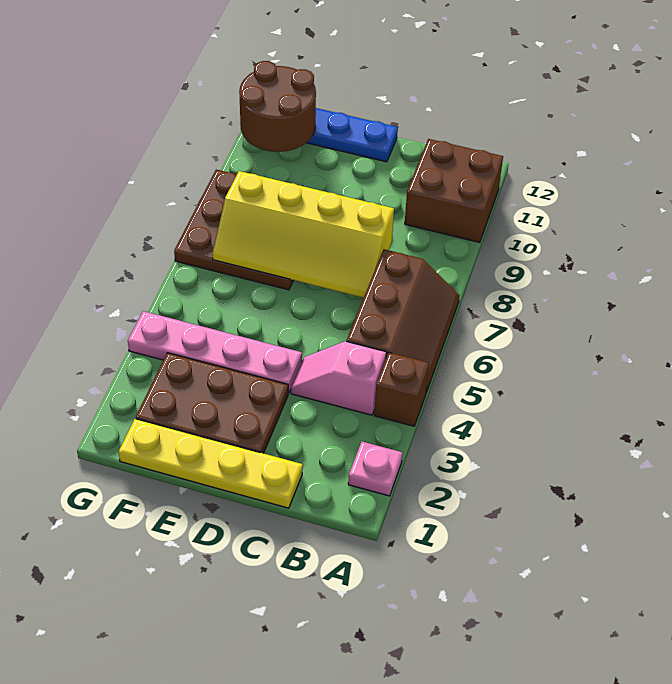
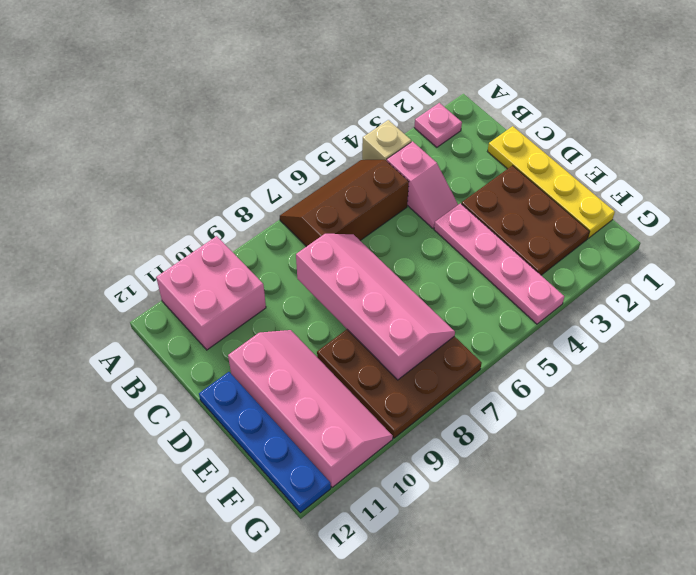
brown 1x1 brick [374,353,429,426] -> tan 1x1 brick [362,120,411,161]
brown 2x2 brick [405,139,503,243] -> pink 2x2 brick [156,236,266,350]
yellow 2x4 slope [213,171,394,298] -> pink 2x4 slope [296,234,455,380]
none -> pink 2x4 slope [228,330,393,487]
brown 2x2 round brick [239,61,316,152] -> none

